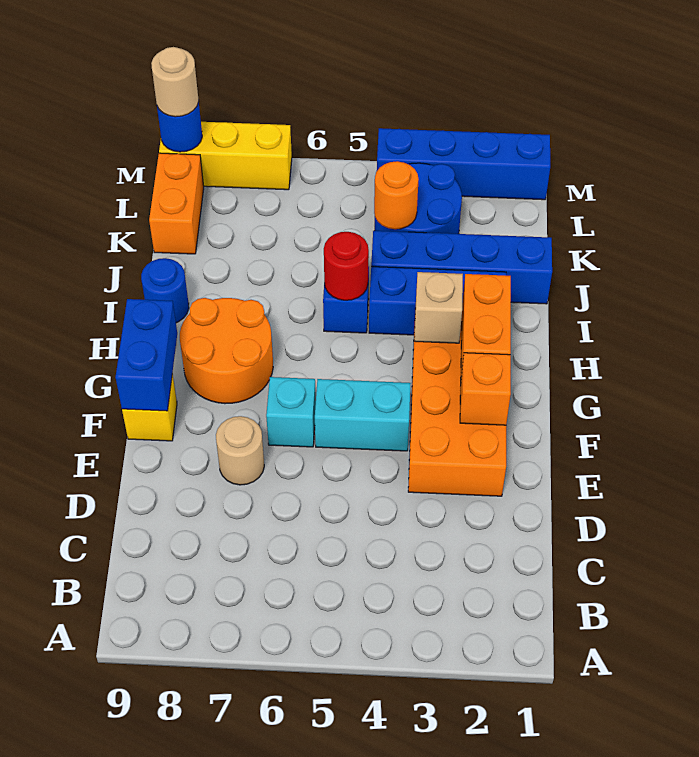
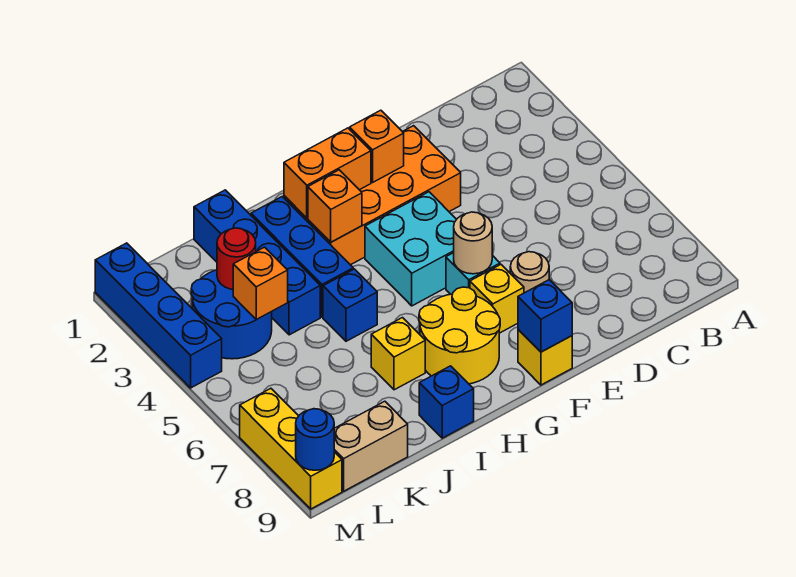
cyan 1x2 brick [315,379,411,451] -> cyan 2x2 brick [365,192,457,306]
none -> yellow 1x1 brick [470,265,524,333]
blue 1x2 brick [116,299,177,411] -> blue 1x1 brick [518,280,572,352]
orange 2x2 round brick [180,298,273,404] -> yellow 2x2 round brick [419,287,500,384]
tan 1x1 brick [414,272,463,343] -> orange 1x1 brick [308,170,362,242]
red 1x1 round brick [324,232,369,300] -> red 1x1 round brick moved to [217,228,256,289]
none -> yellow 1x1 brick [371,318,425,390]
blue 1x1 round brick [141,258,189,323] -> blue 1x1 brick [419,366,474,438]
orange 1x1 round brick [374,161,419,229] -> orange 1x1 brick [233,247,288,320]
orange 1x2 brick [149,153,204,254] -> tan 1x2 brick [334,401,408,491]
tan 1x1 round brick [151,47,199,117] -> tan 1x1 round brick moved to [454,212,492,274]

